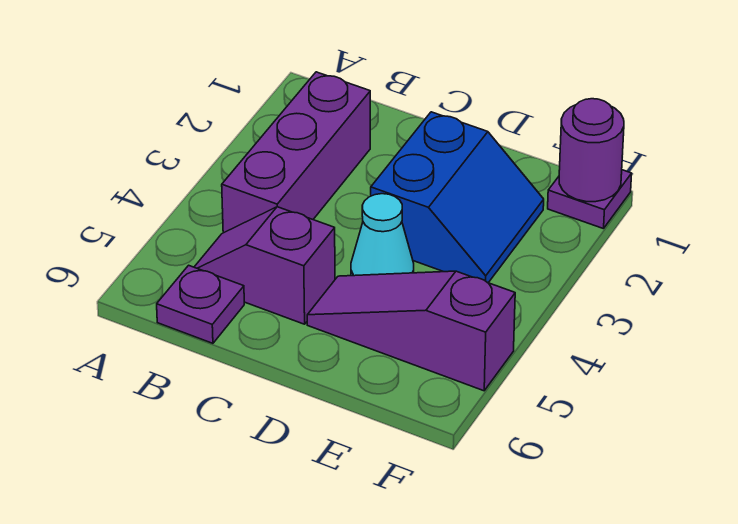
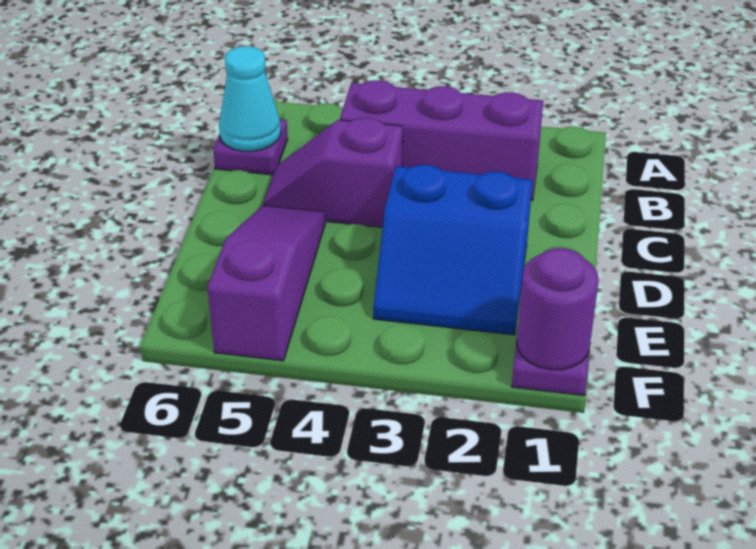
purple 1x2 slope [194,207,335,324] -> purple 1x2 slope turned to [263,118,403,227]
cyan 1x1 cone [351,194,414,276] -> cyan 1x1 cone moved to [219,46,281,151]

